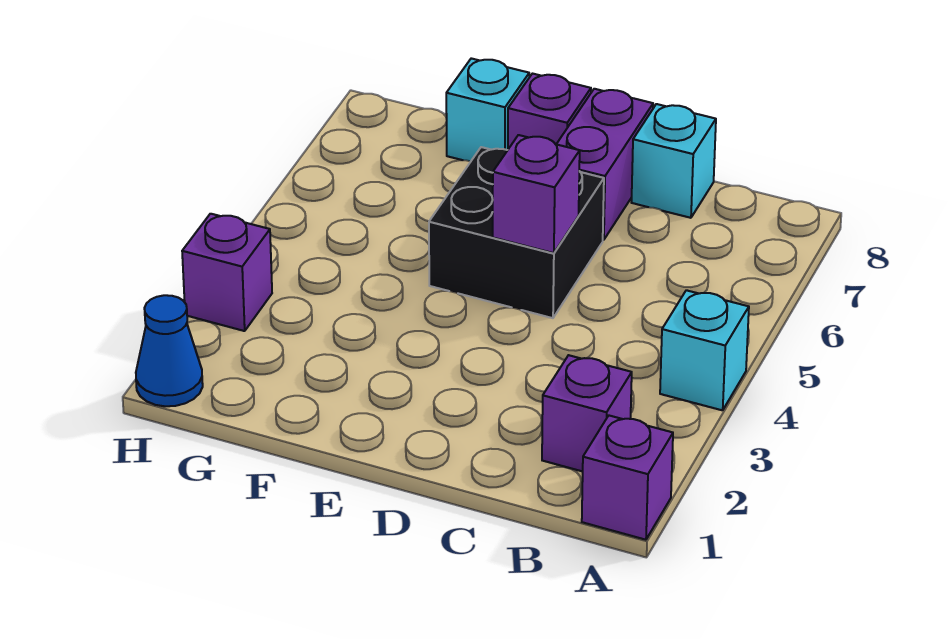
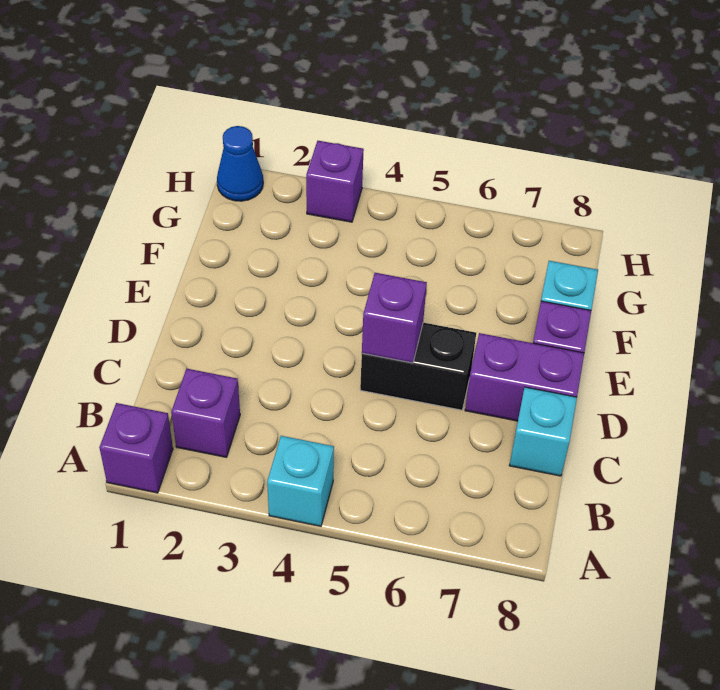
black 2x2 brick [429,147,604,318] -> black 1x2 brick [360,323,476,410]

